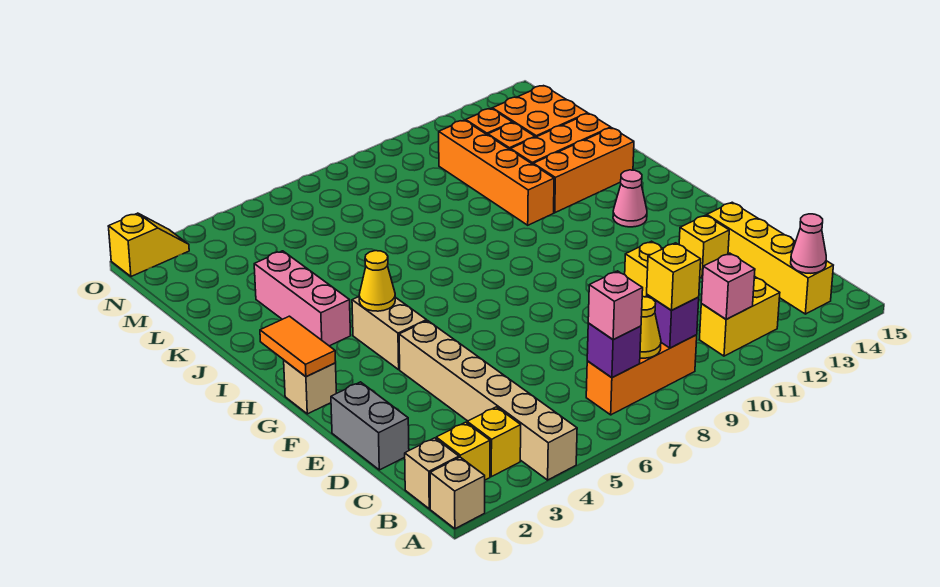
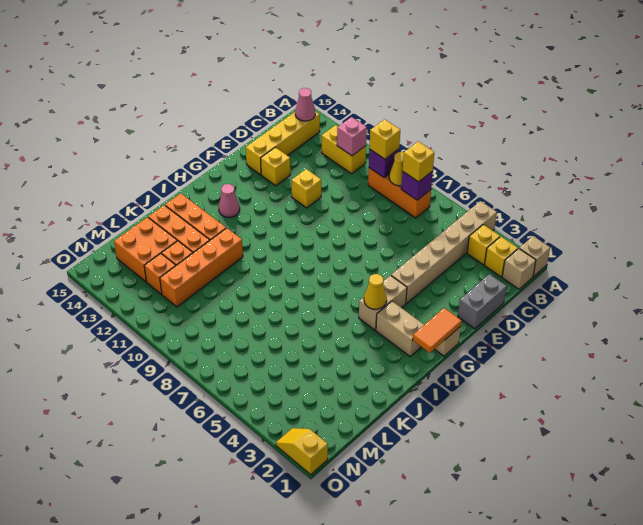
pink 1x1 brick [588,271,643,340] -> yellow 1x1 brick [403,141,434,182]
none -> tan 1x2 brick [376,301,424,356]
pink 1x3 brick [254,251,351,346] -> none

